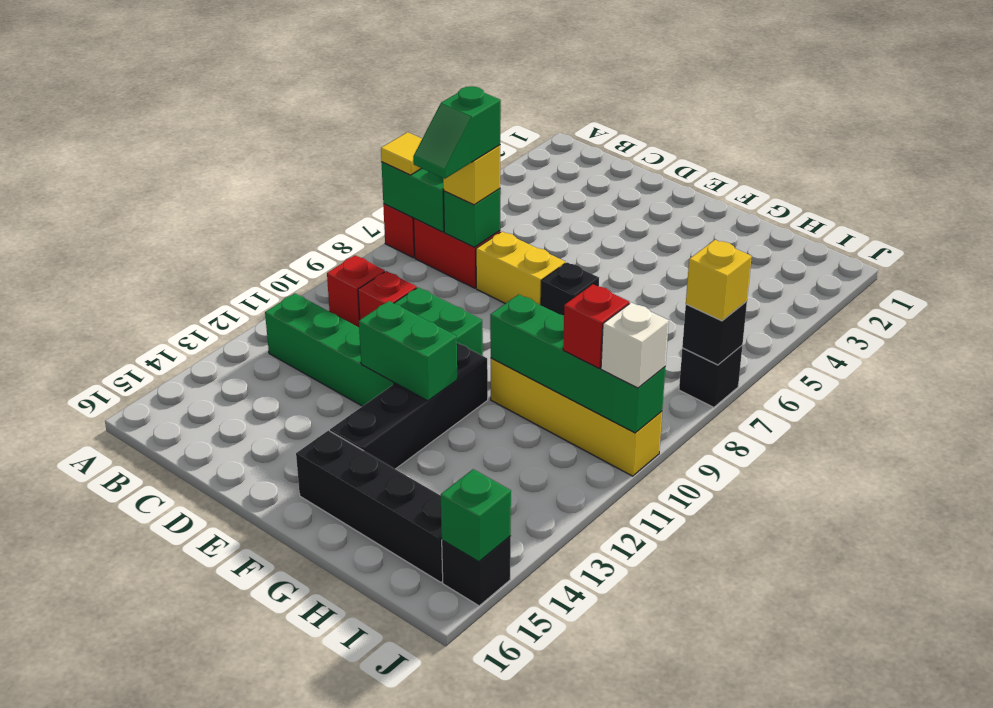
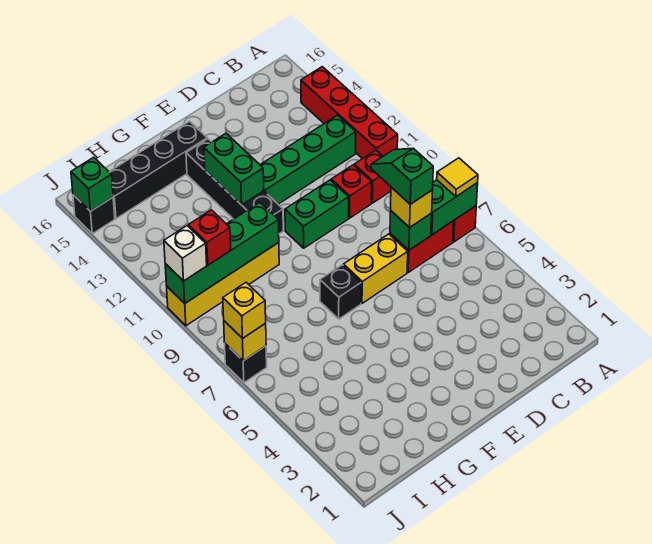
none -> red 1x4 brick [301,67,398,159]
green 1x2 brick [359,301,457,401] -> green 1x2 brick turned to [204,134,264,205]
black 1x1 brick [682,301,747,365] -> yellow 1x1 brick [224,321,266,361]

